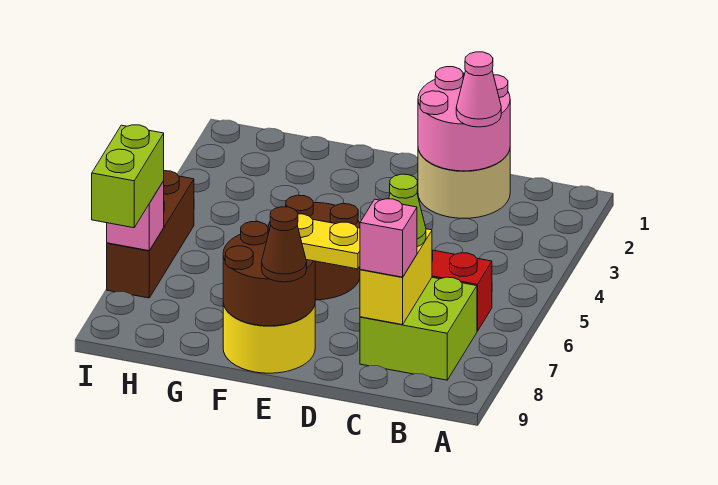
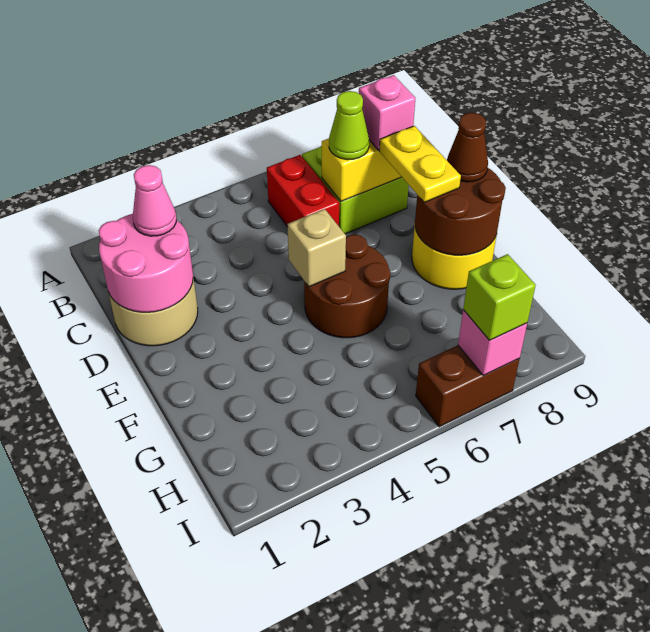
none -> tan 1x1 brick [287,209,346,287]
brown 1x3 brick [107,171,194,298] -> brown 1x2 brick [416,345,520,427]
lime 1x2 brick [92,125,164,228] -> lime 1x1 brick [463,254,536,340]

